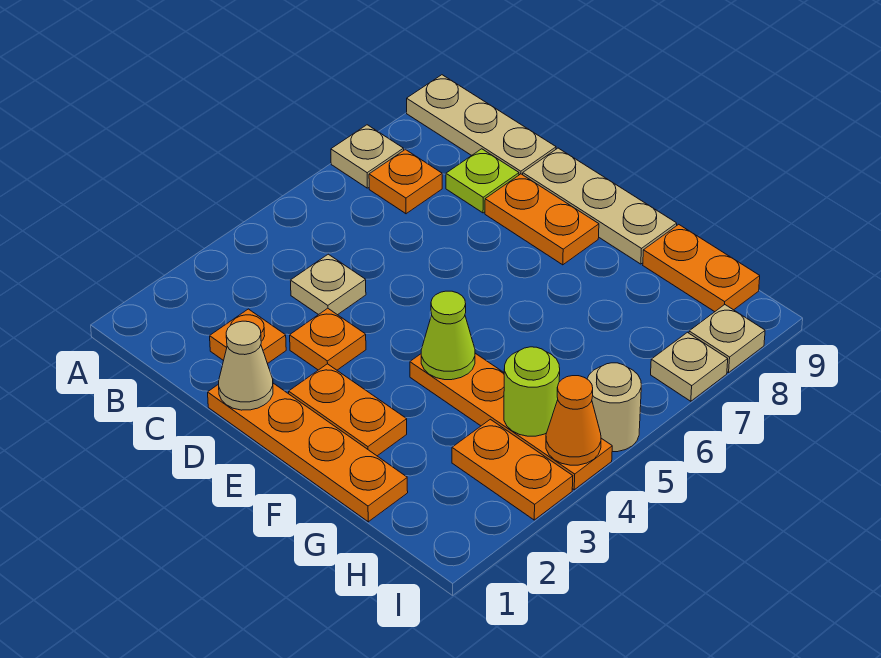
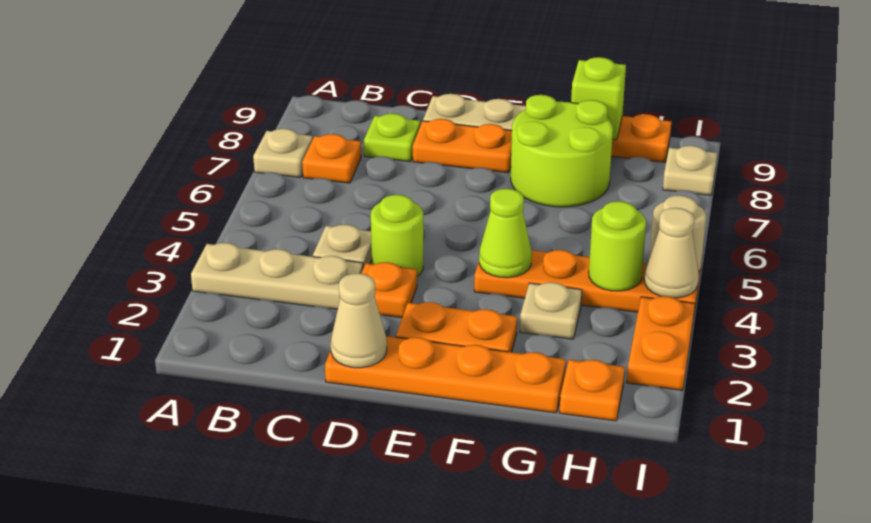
tan 1x3 plate [407,75,556,175] -> tan 1x3 plate moved to [191,243,363,309]
orange 1x1 plate [210,309,286,364] -> orange 1x1 plate moved to [560,360,625,421]
none -> lime 1x1 round brick [371,195,423,276]
none -> lime 2x2 round brick [511,95,613,207]
none -> lime 1x1 brick [571,57,626,140]
orange 1x2 plate [452,419,573,520] -> orange 1x2 plate turned to [627,296,695,390]
orange 1x1 cone [546,376,601,465] -> tan 1x1 cone [644,208,699,298]
tan 1x1 plate [651,332,728,401] -> tan 1x1 plate moved to [520,282,582,339]

